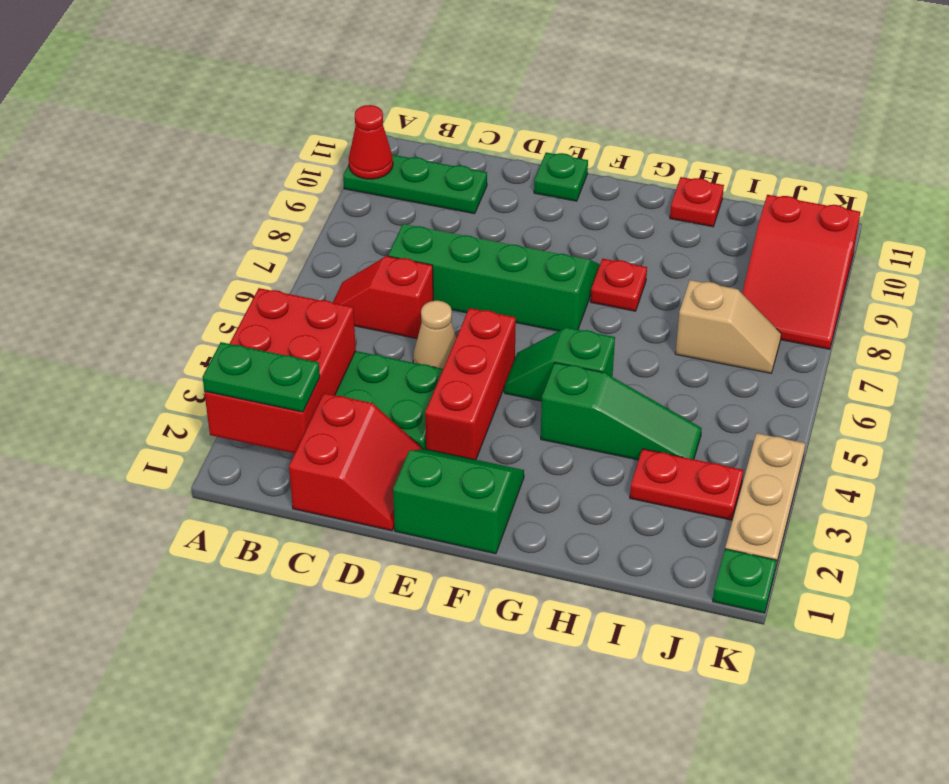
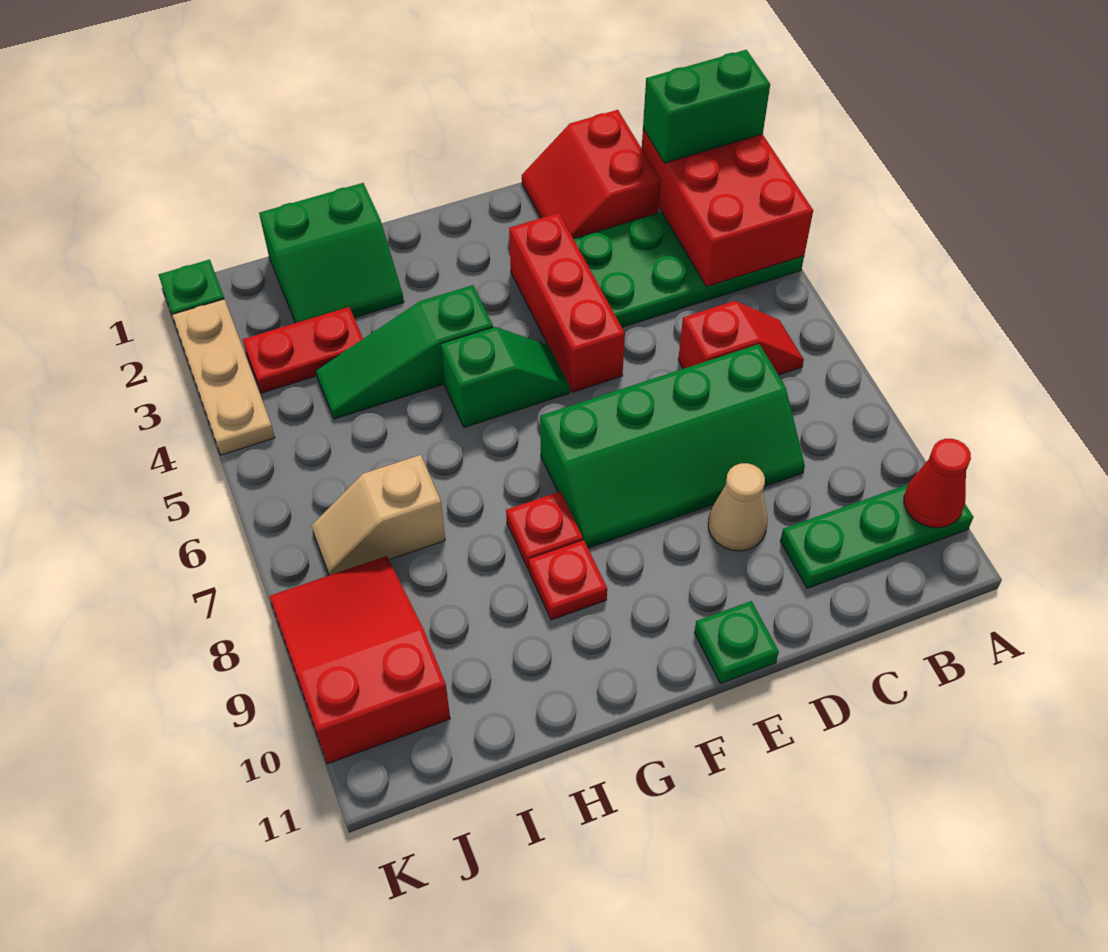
green 1x2 plate [203,342,320,412] -> green 1x2 brick [643,50,770,163]
tan 1x1 cone [413,301,456,369] -> tan 1x1 cone moved to [708,463,767,551]
green 2x2 slope [393,449,524,554] -> green 2x2 slope moved to [259,183,404,323]
red 1x1 plate [670,177,724,227] -> red 1x1 plate moved to [529,540,607,620]

